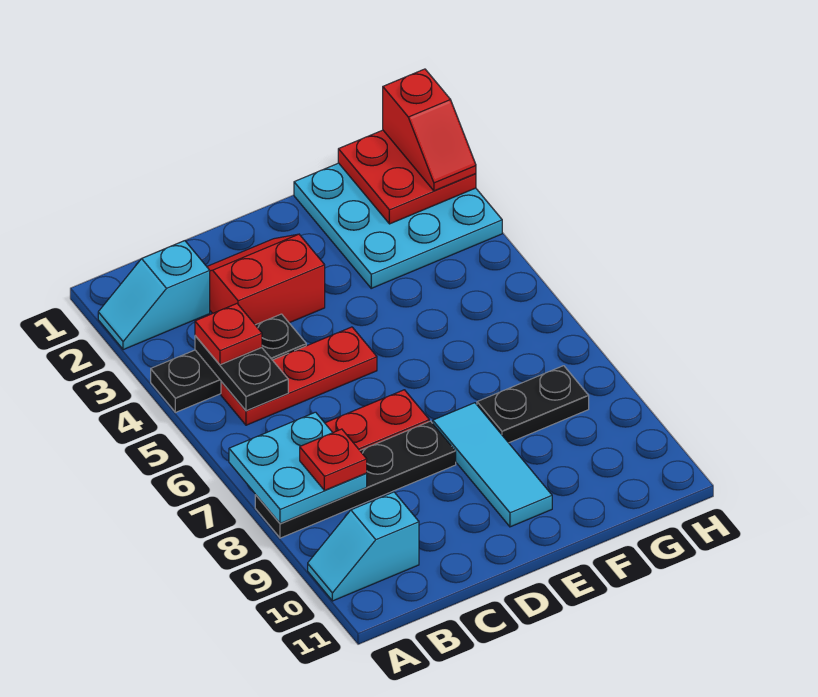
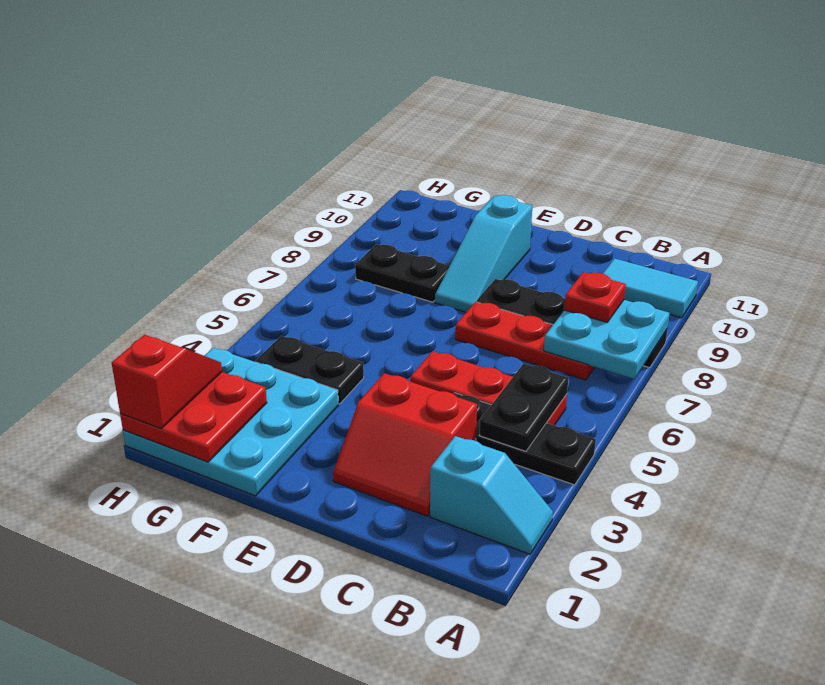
cyan 1x2 slope [308,492,419,601] -> cyan 1x2 tile [603,259,698,318]
red 1x1 plate [195,304,262,365] -> none
cyan 1x3 tile [433,403,552,527] -> cyan 1x3 slope [435,195,532,312]
none -> black 1x2 plate [256,336,364,404]

